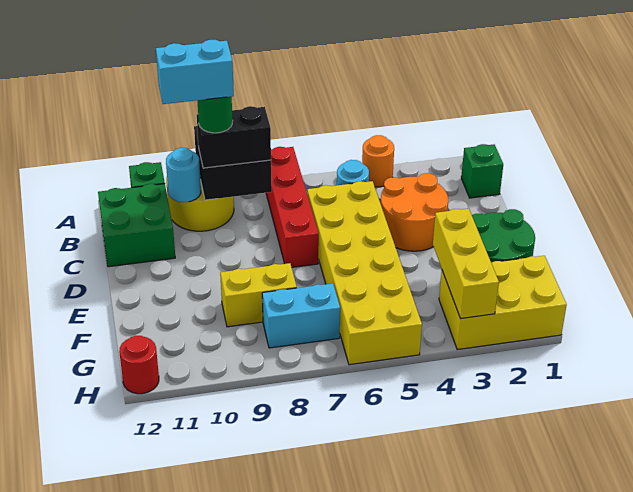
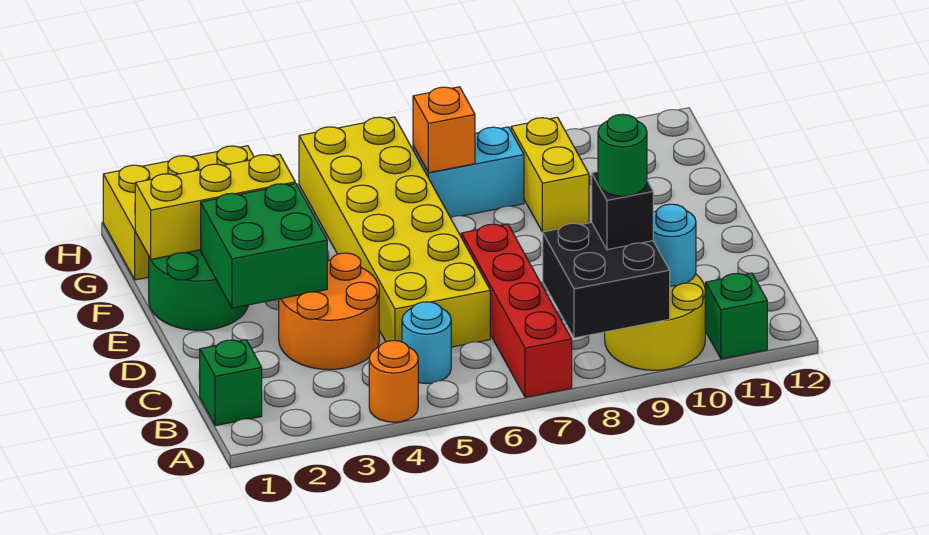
black 1x2 brick [197,106,271,168] -> black 1x1 brick [592,172,653,250]
cyan 1x2 brick [156,40,234,104] -> none
green 2x2 brick [98,184,175,267] -> green 2x2 brick moved to [201,183,327,308]
yellow 1x3 brick [433,208,499,319] -> yellow 1x3 brick turned to [135,154,295,259]
yellow 1x2 brick [220,263,297,327] -> yellow 1x2 brick turned to [511,117,589,232]
none -> orange 1x1 brick [413,87,475,173]
red 1x1 round brick [119,336,159,394] -> none

